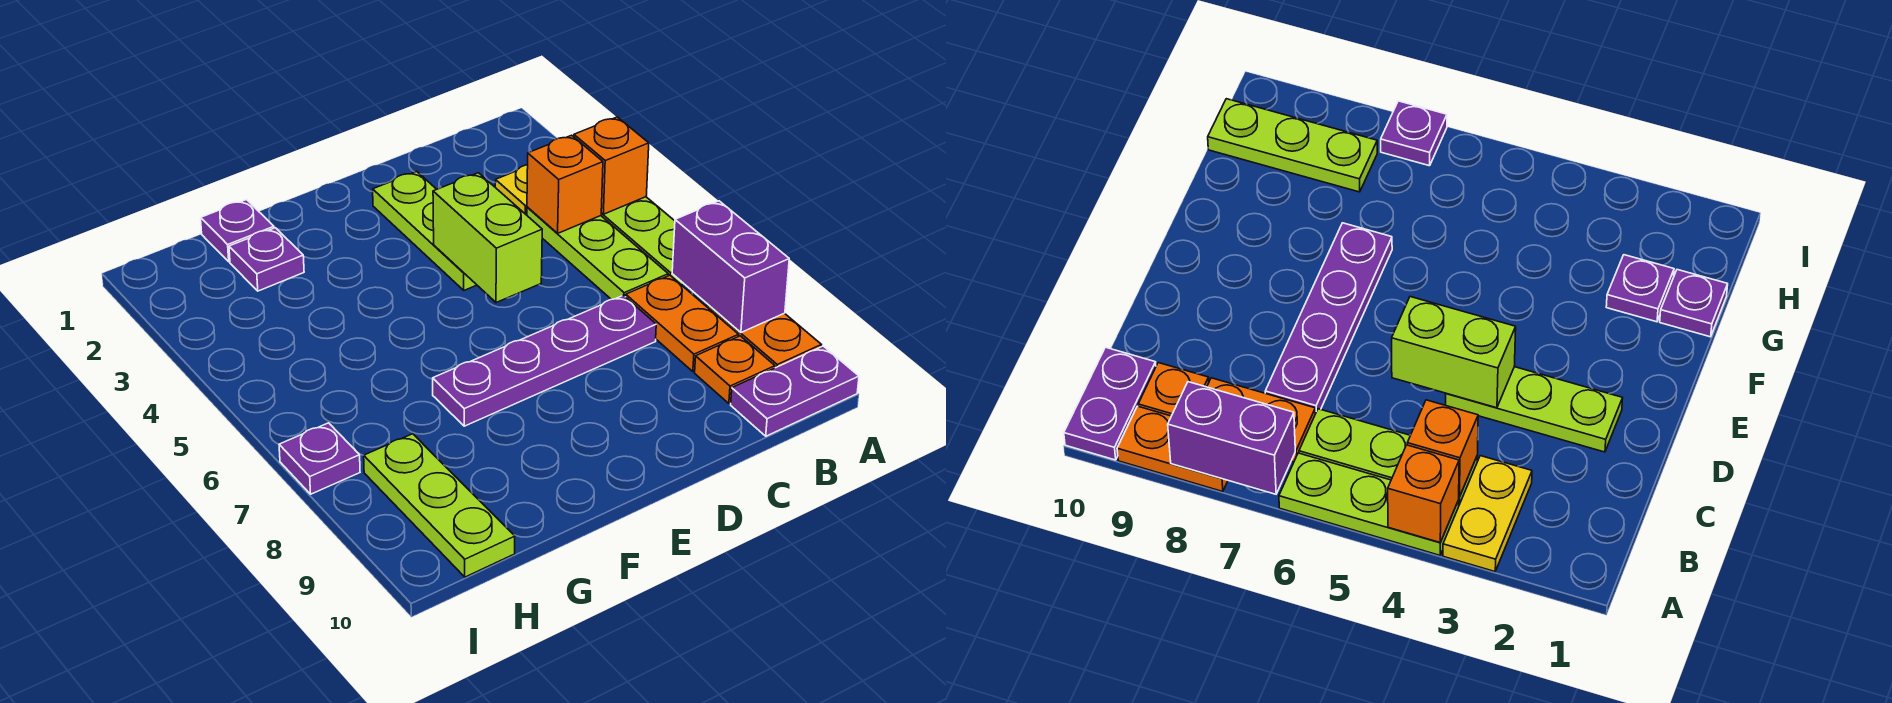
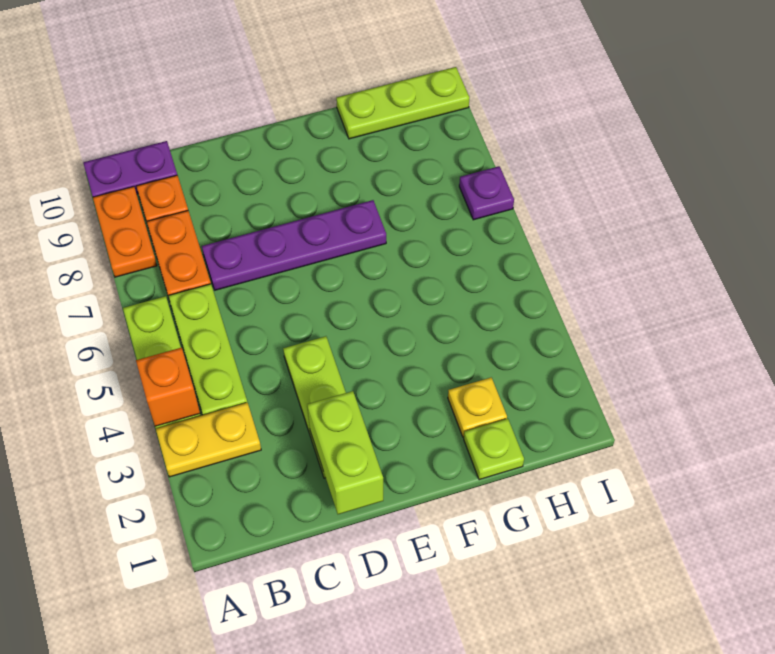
purple 1x2 brick [672,201,789,332] -> none
orange 1x1 brick [527,135,603,234] -> none
lime 1x2 brick [433,173,542,303] -> lime 1x2 brick moved to [307,391,383,514]
purple 1x1 plate [201,200,274,262] -> lime 1x1 plate [464,419,524,480]
purple 1x1 plate [229,228,304,291] -> yellow 1x1 plate [448,378,507,437]
lime 1x3 plate [364,434,515,577] -> lime 1x3 plate turned to [336,67,469,139]

